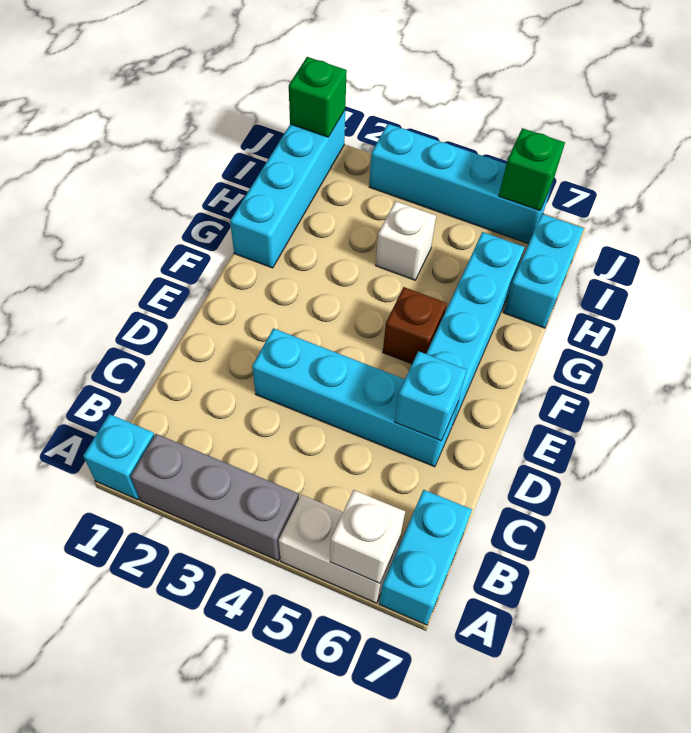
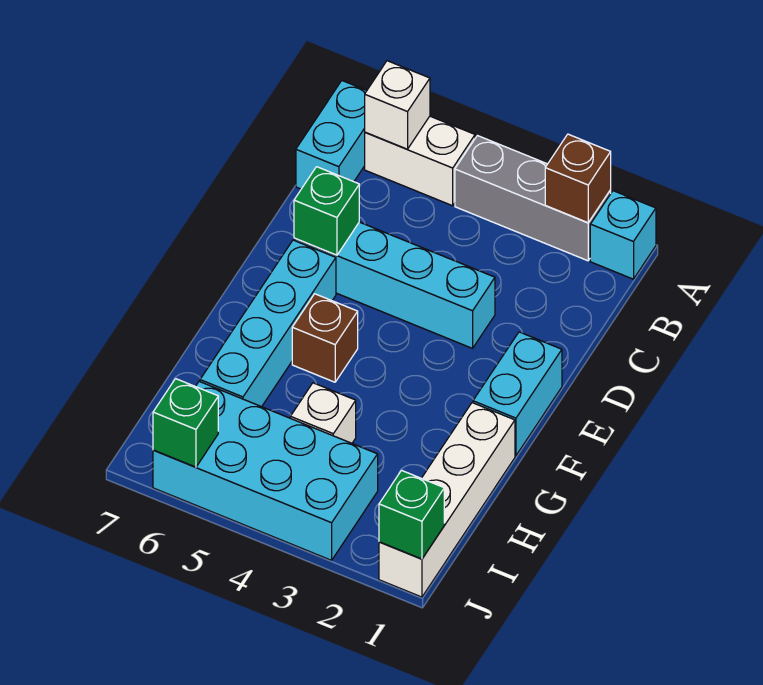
none -> brown 1x1 brick [545,134,611,223]
cyan 1x1 brick [395,351,467,441] -> green 1x1 brick [294,167,359,255]
cyan 1x4 brick [230,110,345,268] -> white 1x4 brick [379,403,515,597]
cyan 1x2 brick [503,214,584,328] -> cyan 1x2 brick moved to [473,332,562,456]
cyan 1x4 brick [369,124,552,244] -> cyan 2x4 brick [153,382,378,560]

